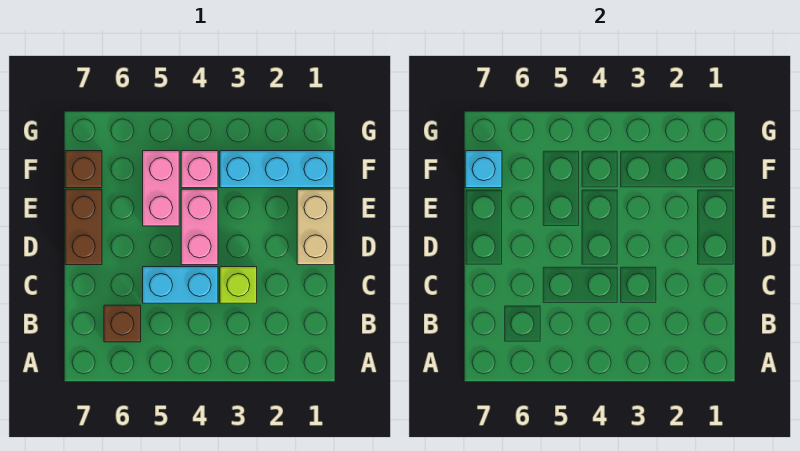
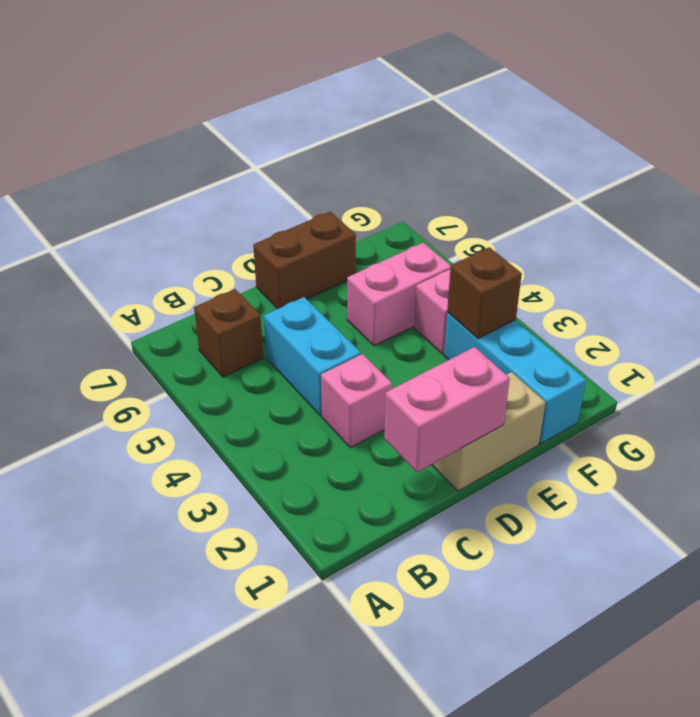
lime 1x1 brick [220,267,257,303] -> pink 1x1 brick [321,354,392,448]
pink 1x2 brick [181,189,218,265] -> pink 1x2 brick moved to [384,347,510,472]
brown 1x1 brick [65,151,102,188] -> brown 1x1 brick moved to [447,247,522,339]
cyan 1x1 brick [465,151,502,188] -> none

